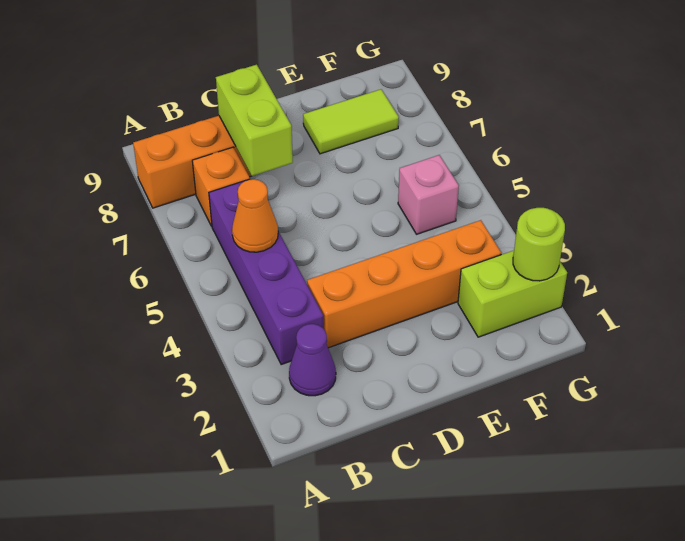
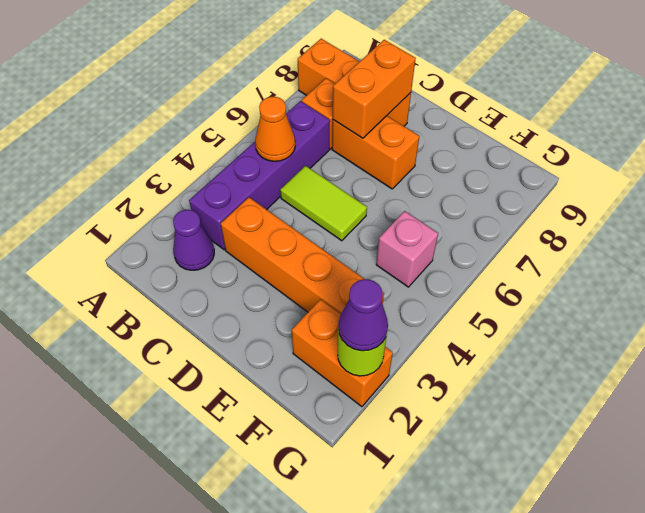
none -> orange 1x2 brick [332,116,420,189]
lime 1x2 brick [216,65,293,176] -> orange 1x2 brick [333,40,416,138]
lime 1x2 tile [303,89,399,154] -> lime 1x2 tile moved to [280,166,367,241]
lime 1x2 brick [458,250,567,337] -> orange 1x2 brick [292,299,393,407]
none -> purple 1x1 cone [339,279,388,351]

